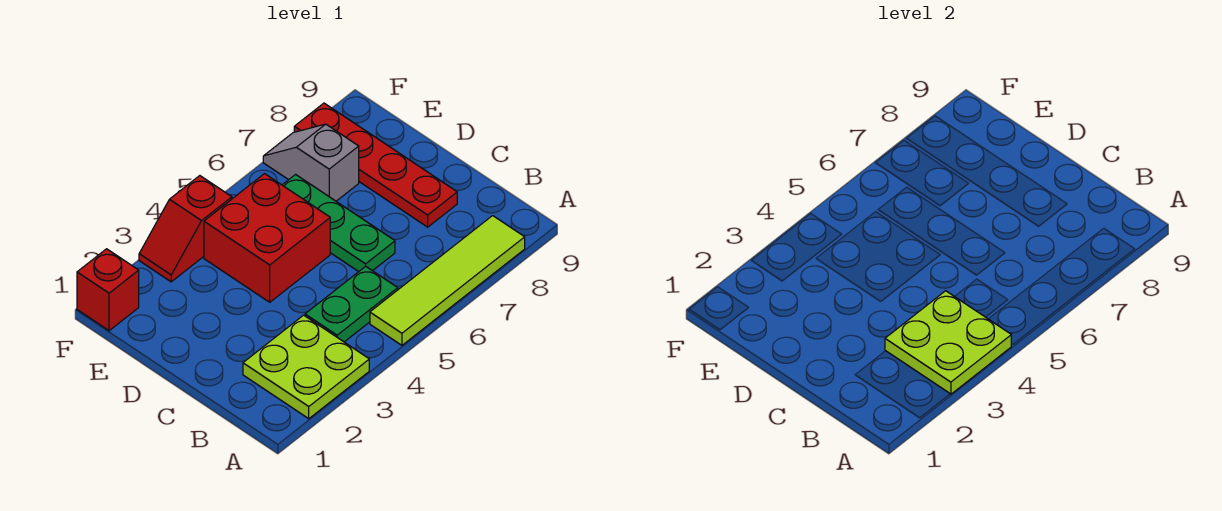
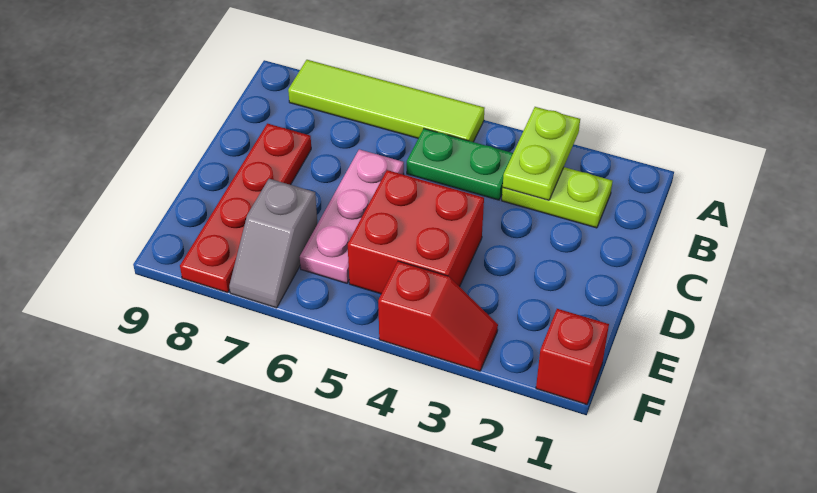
lime 2x2 plate [243,315,369,419] -> lime 1x2 plate [502,167,613,228]
lime 2x2 plate [885,291,1011,394] -> lime 1x2 plate [503,107,580,200]
green 1x3 plate [283,175,395,272] -> pink 1x3 plate [300,149,404,283]

